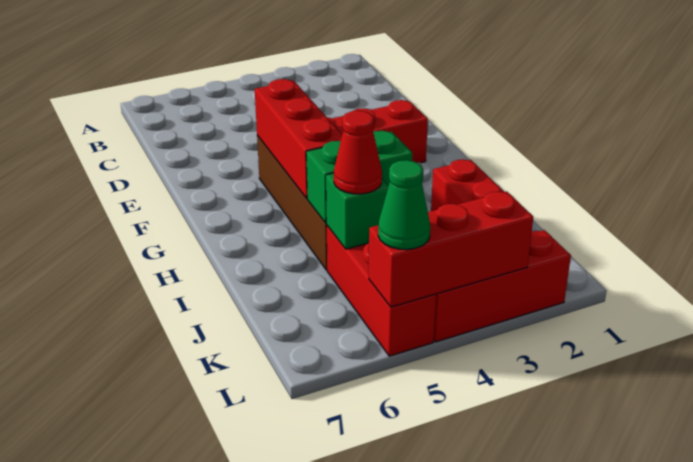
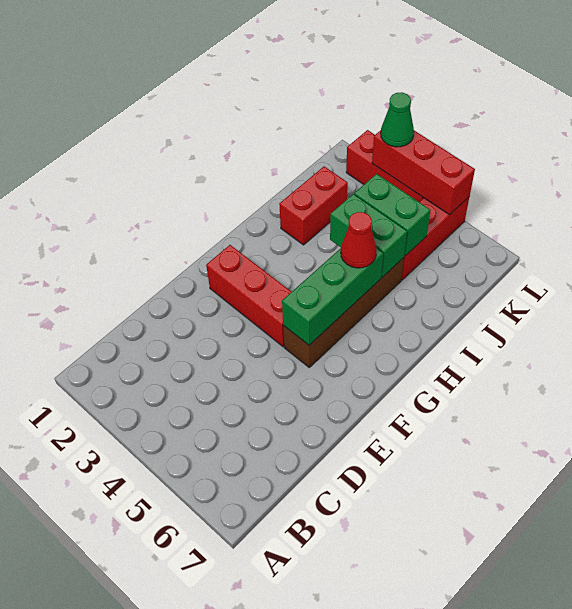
red 1x3 brick [255,79,342,198] -> green 1x3 brick [282,248,383,345]
green 1x1 brick [326,173,388,249] -> green 1x2 brick [354,174,430,256]
red 1x1 cone [334,111,382,194] -> red 1x1 cone moved to [341,212,377,268]
green 1x1 cone [378,160,430,250] -> green 1x1 cone moved to [381,93,414,147]

